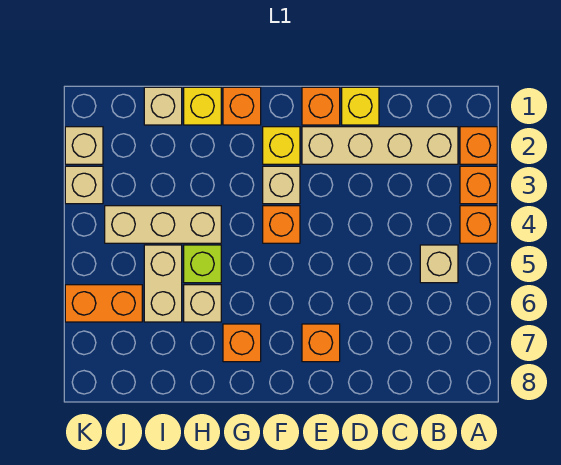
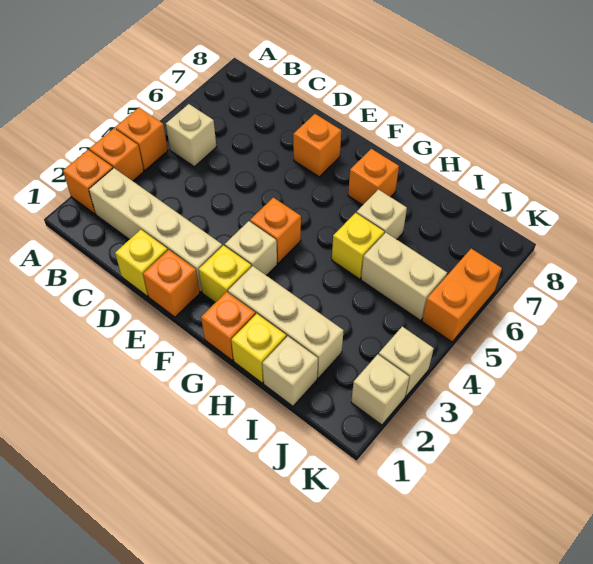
tan 1x3 brick [105,206,221,243] -> tan 1x3 brick moved to [228,266,344,378]
lime 1x1 brick [184,245,221,283] -> yellow 1x1 brick [332,213,384,279]
tan 1x2 brick [144,245,182,322] -> tan 1x2 brick turned to [361,233,447,321]
orange 1x2 brick [65,285,142,322] -> orange 1x2 brick turned to [422,248,502,342]

